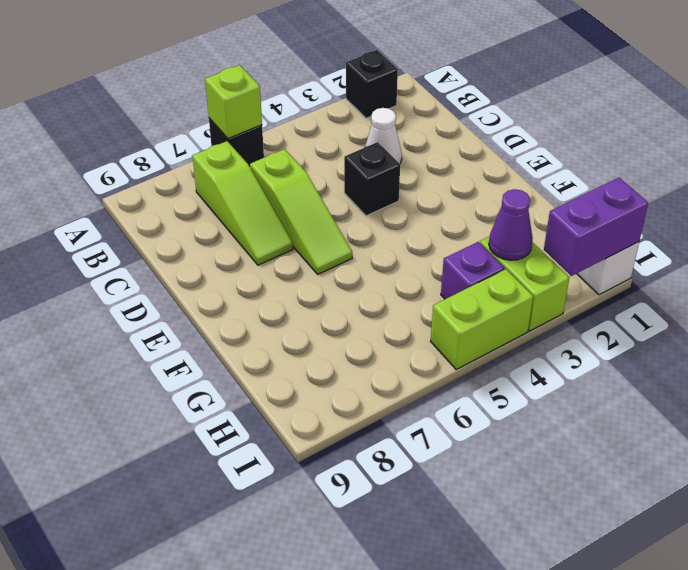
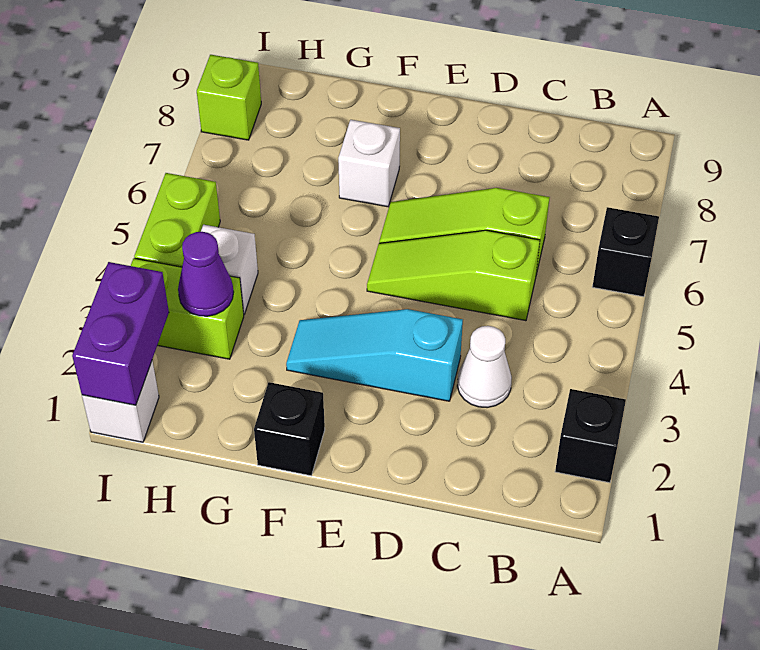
lime 1x1 brick [205,65,262,138] -> lime 1x1 brick moved to [197,55,261,140]
lime 1x3 slope [192,141,293,265] -> lime 1x3 slope moved to [367,230,540,321]
none -> cyan 1x3 slope [286,309,463,401]
black 1x1 brick [344,142,400,216] -> black 1x1 brick moved to [254,382,325,476]
none -> white 1x1 brick [338,120,400,207]
purple 1x1 brick [441,242,505,299] -> white 1x1 brick [201,225,258,314]

